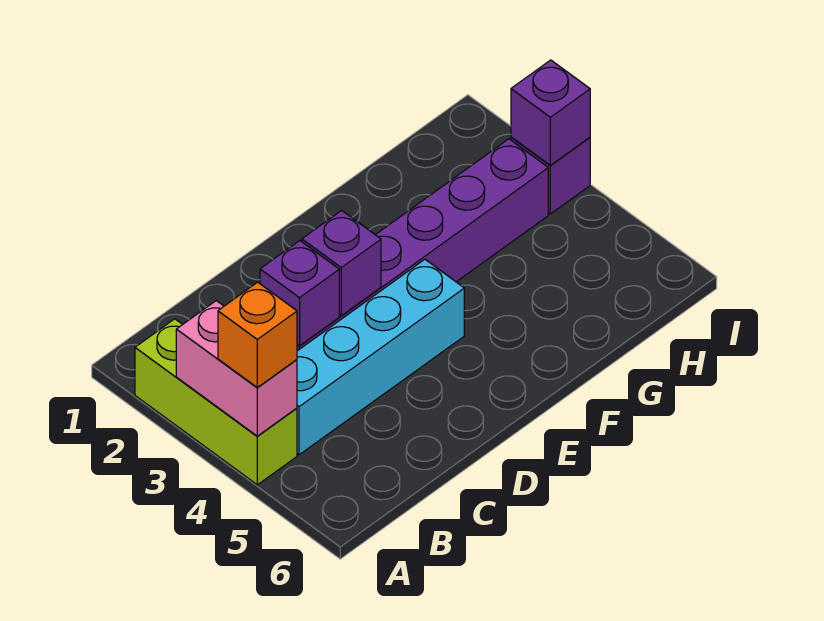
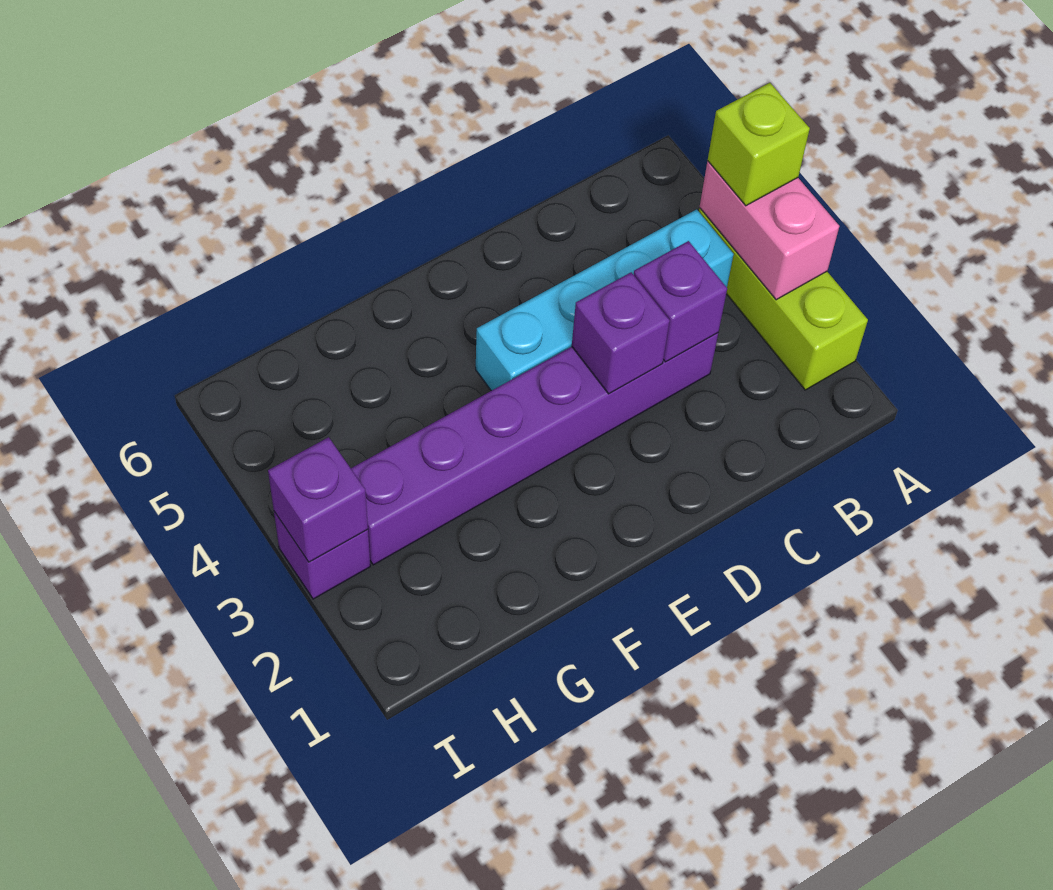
orange 1x1 brick [218,282,297,387] -> lime 1x1 brick [708,83,810,206]

